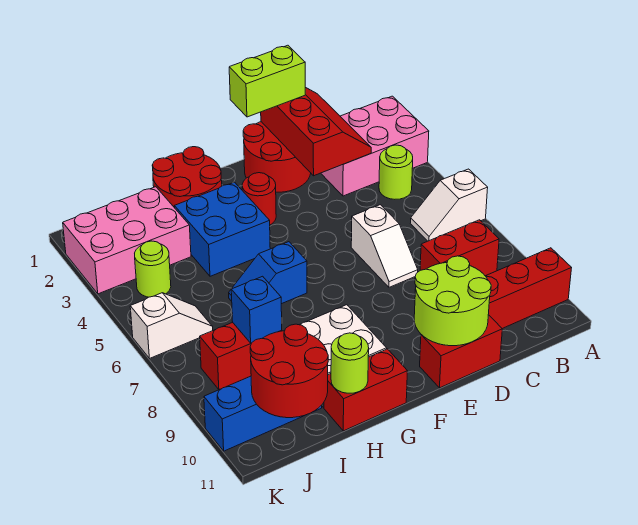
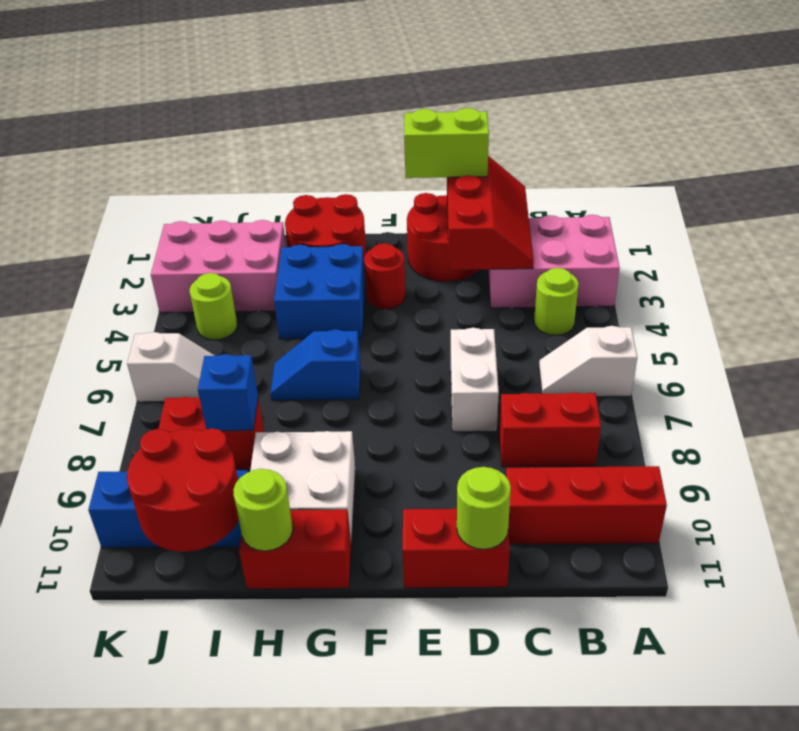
white 1x2 slope [351,205,418,287] -> white 1x2 brick [451,328,499,432]
lime 2x2 round brick [414,256,491,346] -> lime 1x1 round brick [457,467,511,549]

